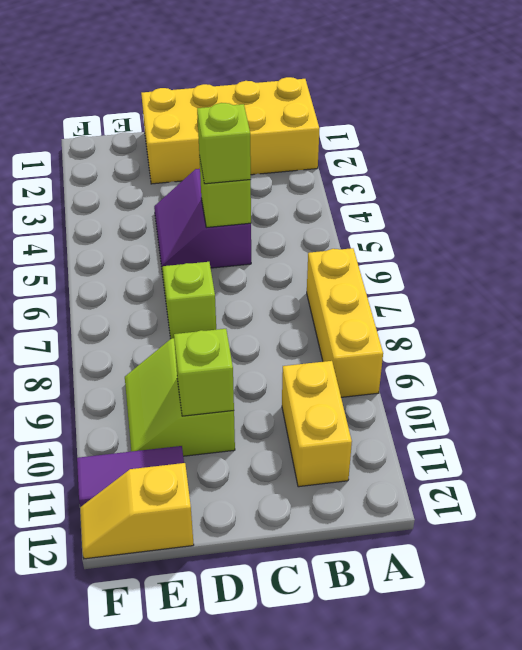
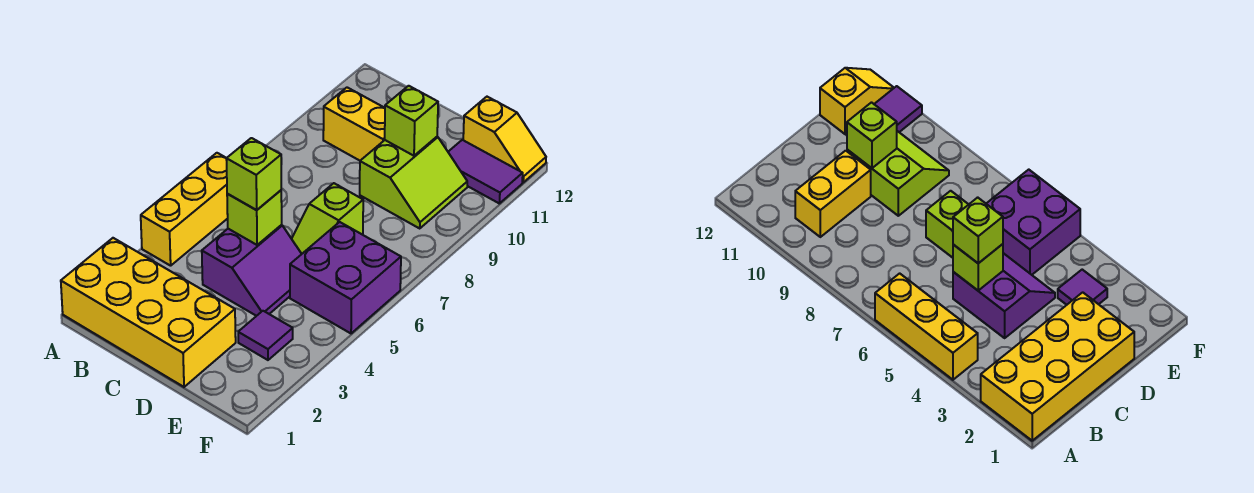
yellow 1x3 brick [307,248,383,397] -> yellow 1x3 brick moved to [141,153,228,266]
yellow 1x2 brick [282,361,352,487] -> yellow 1x2 brick turned to [323,87,385,161]
none -> purple 1x1 tile [238,311,293,360]
none -> purple 2x2 brick [290,222,401,333]

